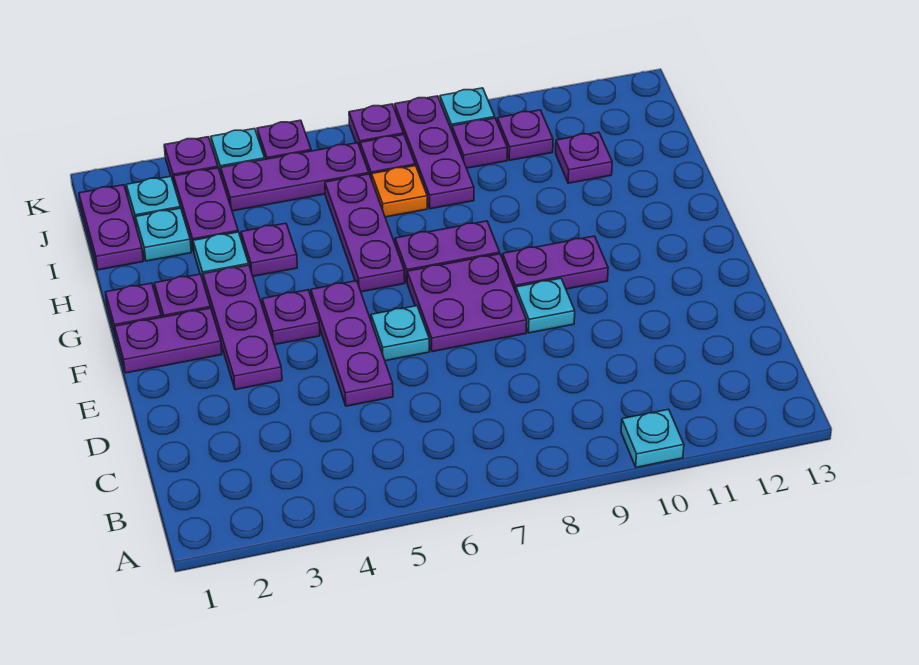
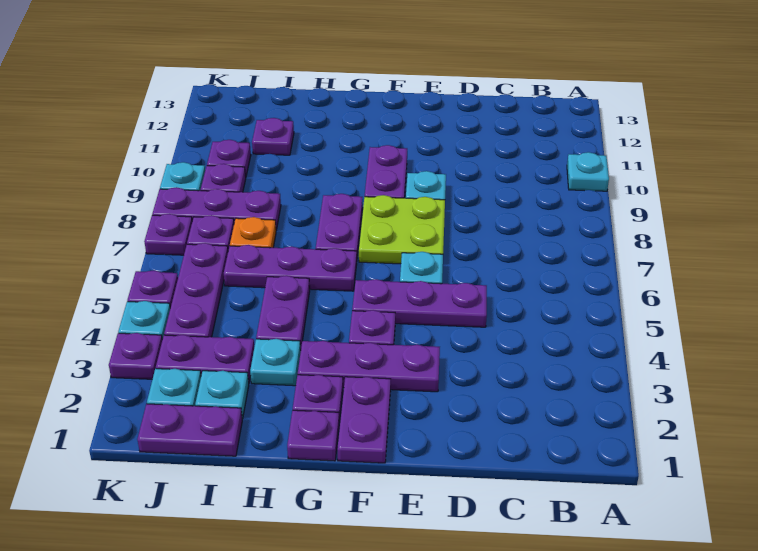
purple 2x2 plate [407,254,527,352] -> lime 2x2 plate [359,195,445,264]
purple 1x1 plate [241,223,297,276] -> purple 1x2 plate [256,276,310,349]

